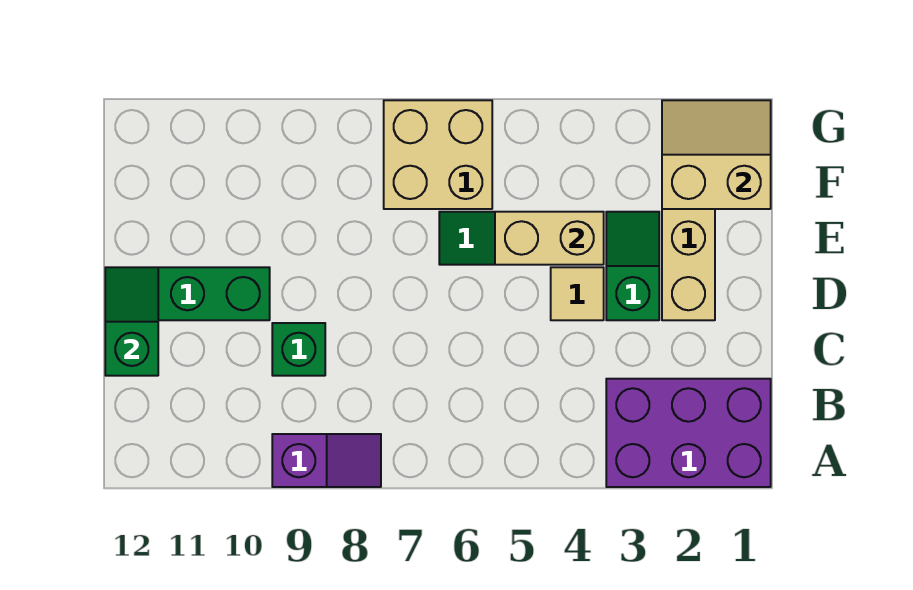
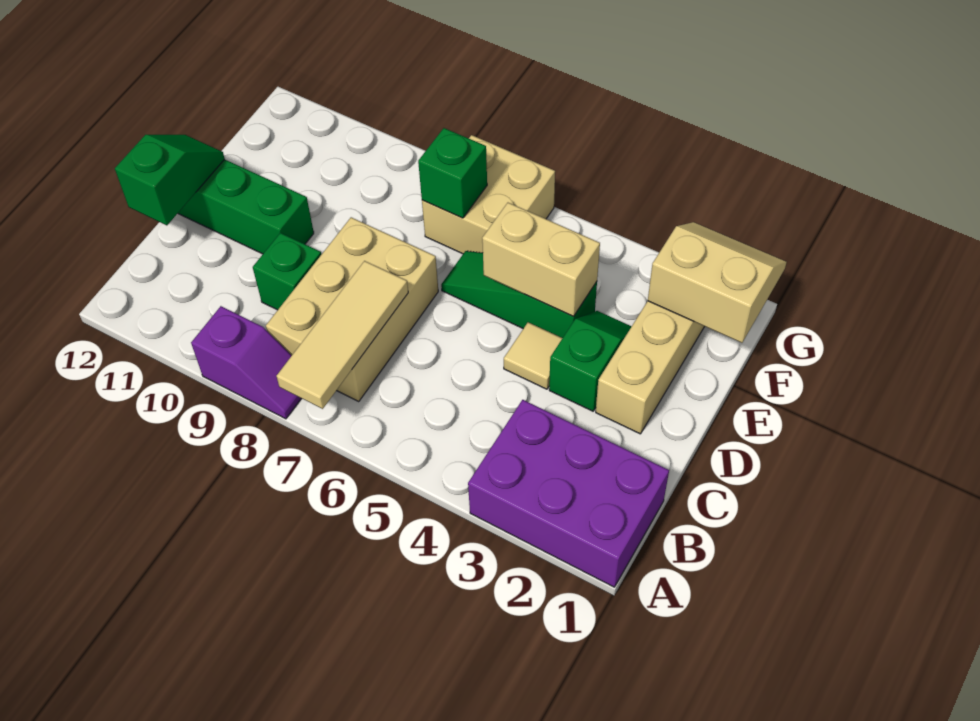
none -> tan 1x3 tile [277,261,408,409]
none -> tan 2x3 brick [266,217,438,401]
none -> green 1x1 brick [418,128,487,218]

